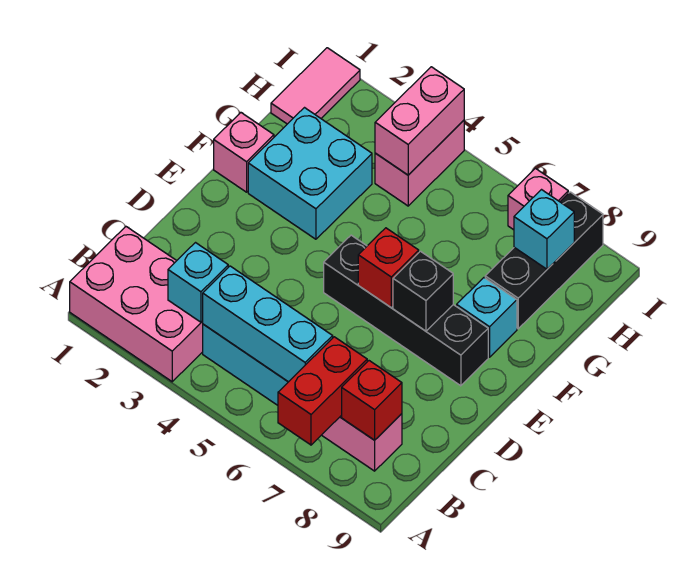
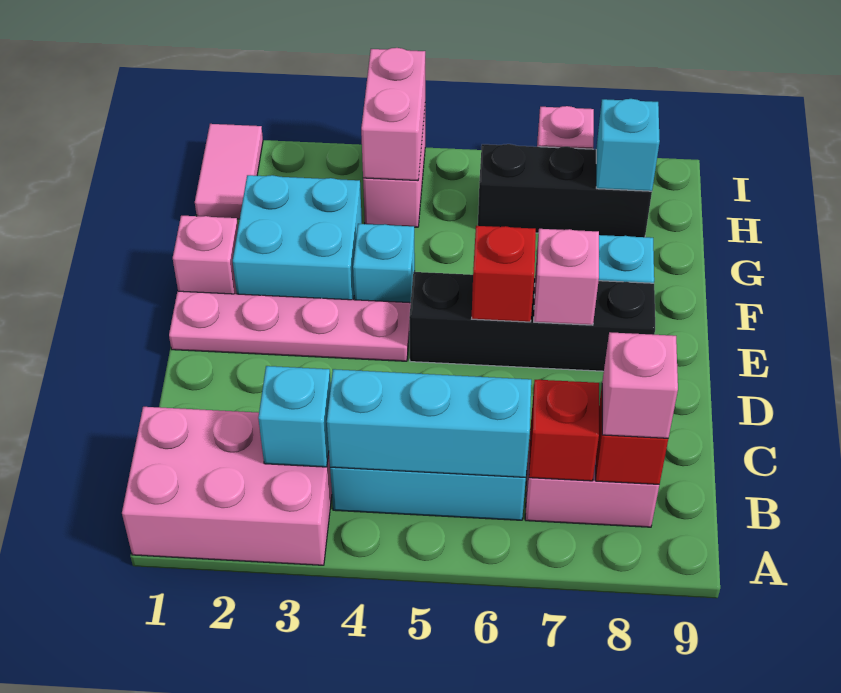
red 1x2 brick [278,337,367,445] -> red 1x1 brick [529,380,599,481]
none -> pink 1x1 brick [602,332,678,438]
none -> pink 1x4 plate [169,291,411,361]
black 1x1 brick [393,251,453,331] -> pink 1x1 brick [534,229,599,325]
none -> cyan 1x1 brick [353,224,415,303]
black 1x3 brick [485,192,603,329] -> black 1x3 brick turned to [478,144,652,237]

